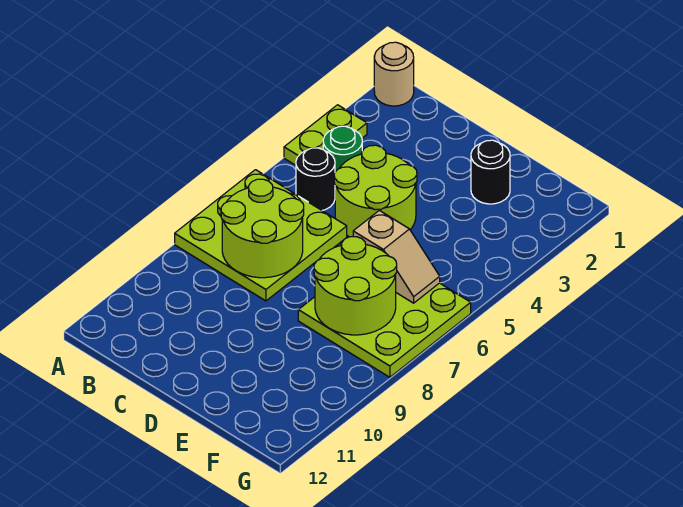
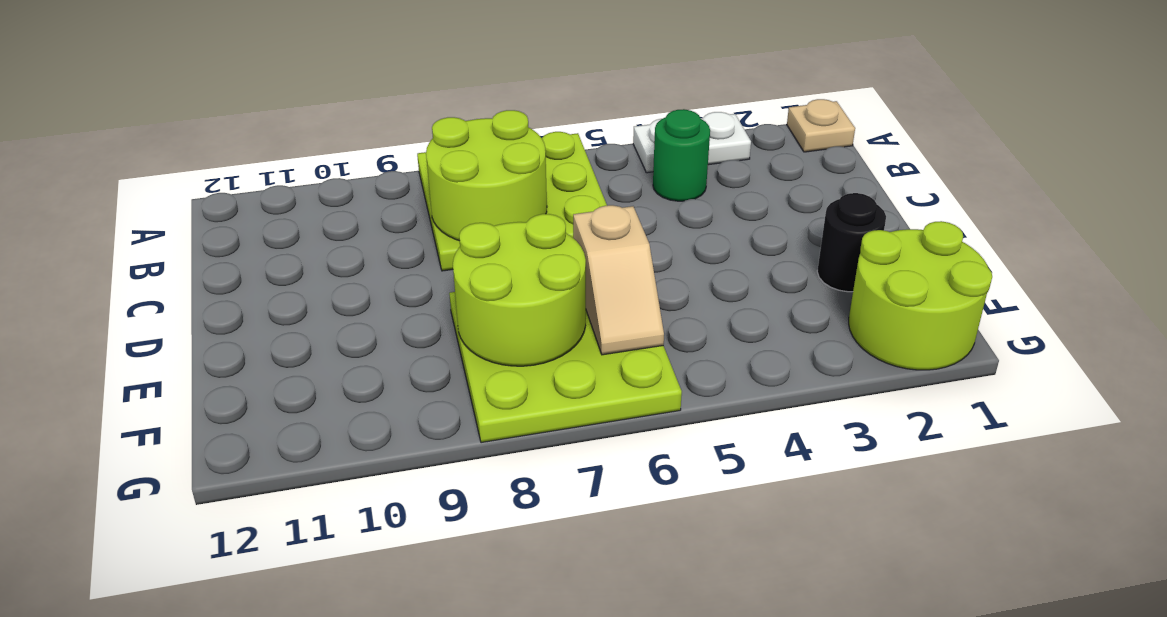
tan 1x1 round brick [374,42,414,106] -> tan 1x1 plate [787,99,855,152]
lime 1x2 plate [284,105,367,165] -> white 1x2 plate [633,112,751,173]
black 1x1 round brick [296,148,335,210] -> none
lime 2x2 round brick [334,145,417,237] -> lime 2x2 round brick moved to [849,221,992,370]

